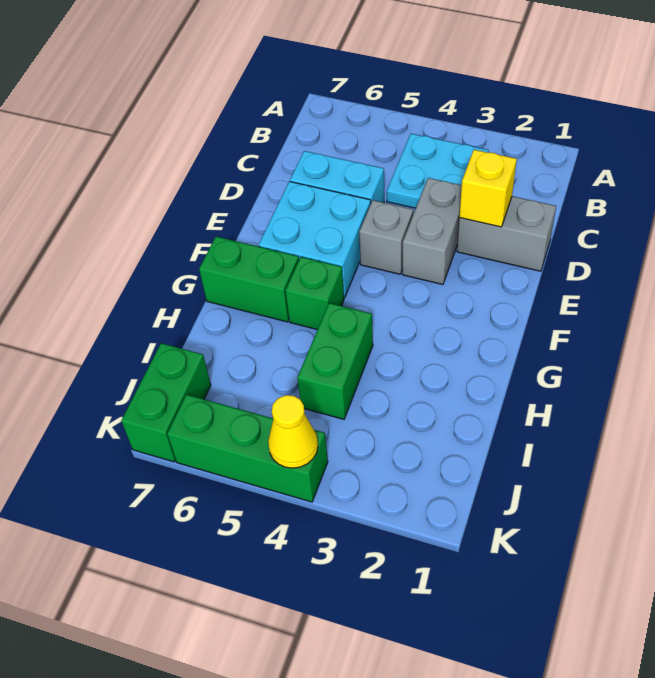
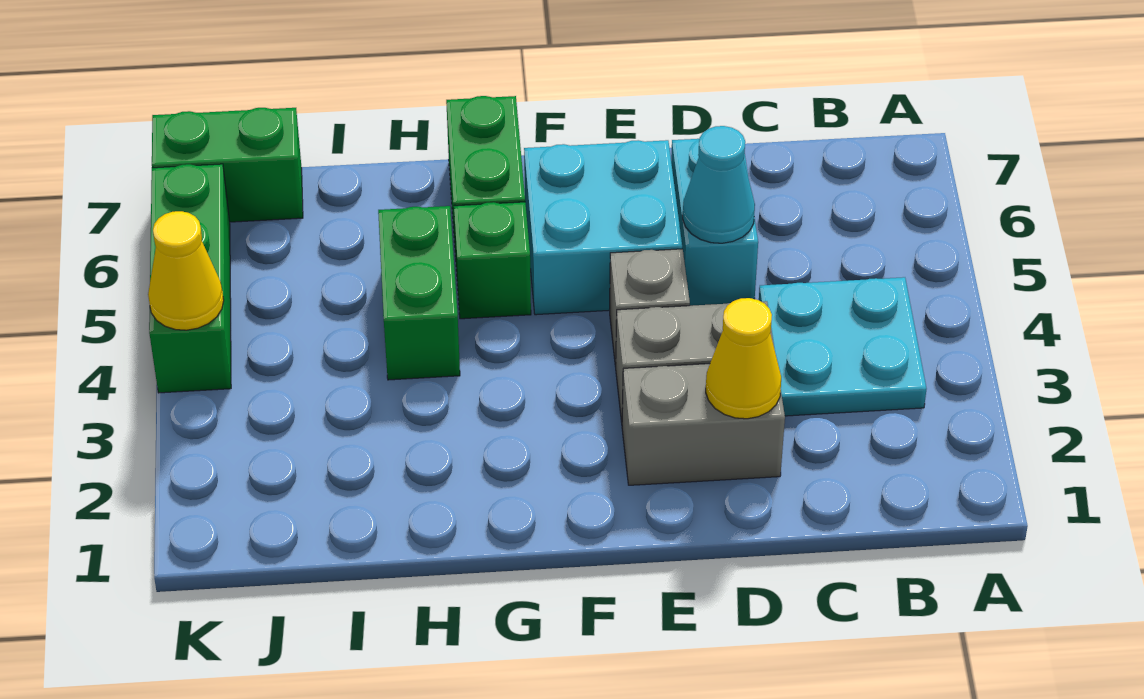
grey 1x2 brick [457,196,556,271] -> grey 1x2 brick turned to [622,364,785,485]
yellow 1x1 brick [459,150,517,227] -> yellow 1x1 cone [706,298,781,419]
none -> cyan 1x1 cone [683,126,755,243]
green 1x2 brick [297,303,373,419] -> green 1x2 brick turned to [378,206,460,380]

